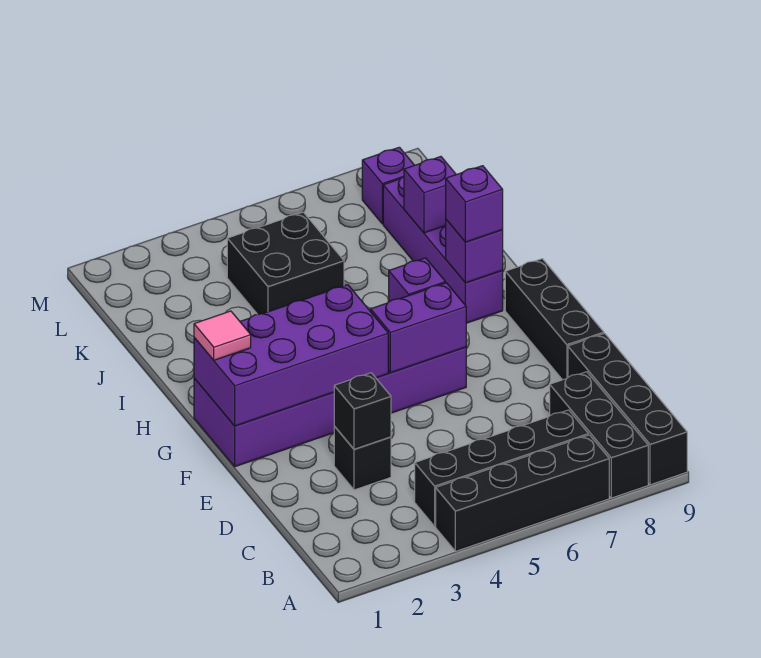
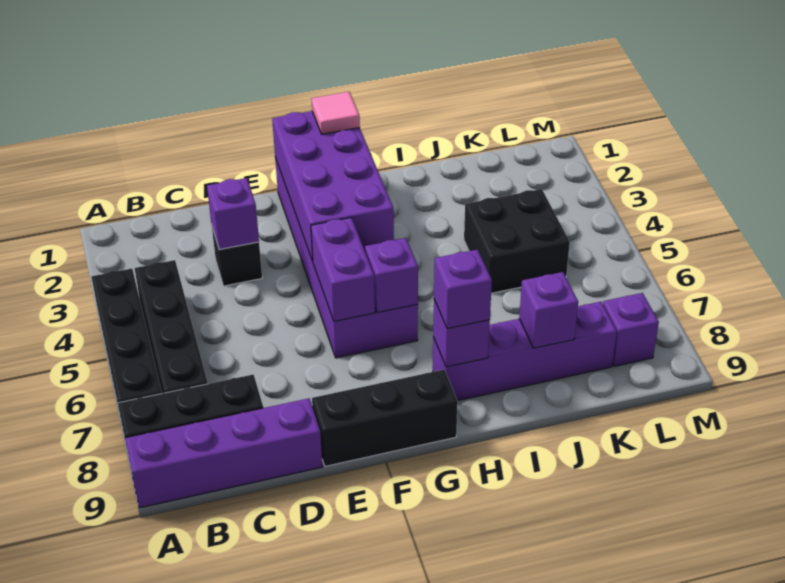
black 1x4 brick [568,333,687,485] -> purple 1x4 brick [125,398,322,508]
black 1x1 brick [334,373,391,449] -> purple 1x1 brick [207,178,259,250]

